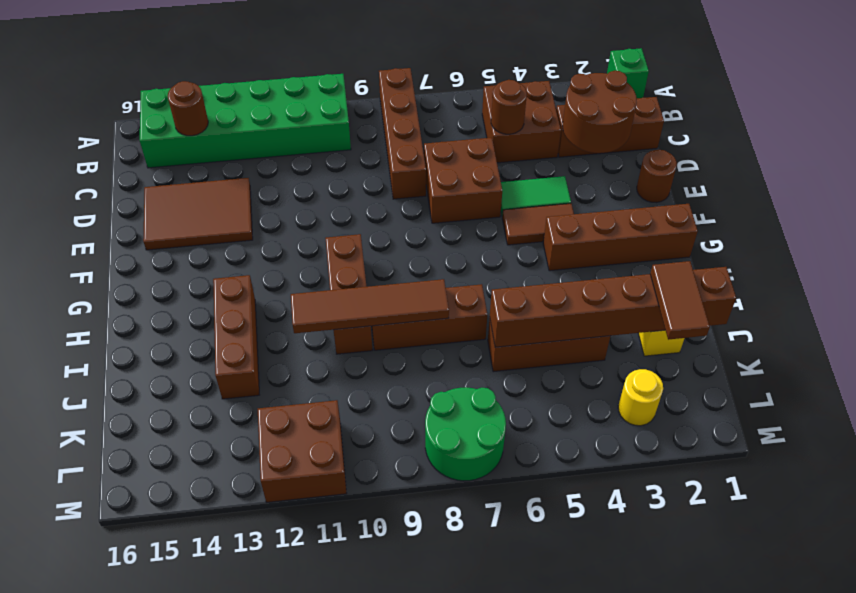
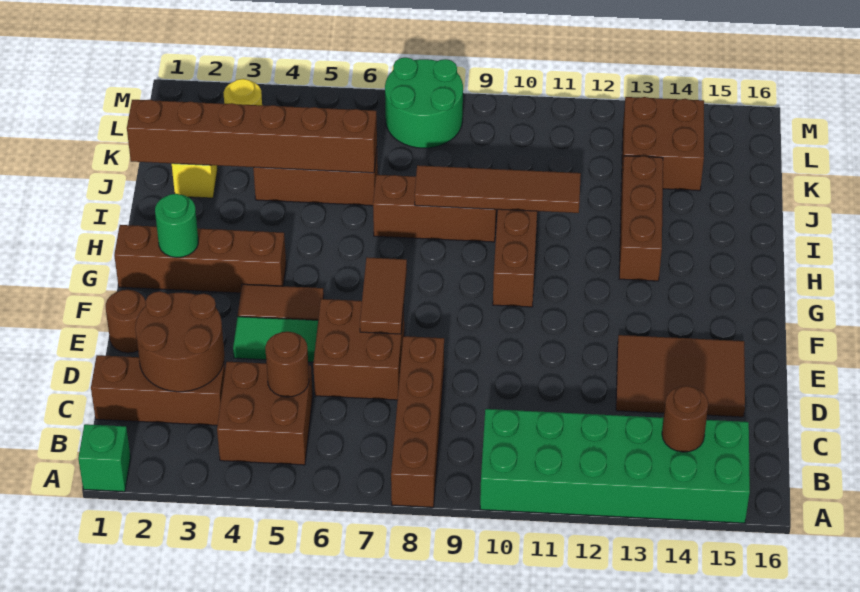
none -> green 1x1 round brick [155,194,198,258]
brown 1x2 tile [650,261,710,340] -> brown 1x2 tile moved to [360,257,407,334]
brown 2x2 brick [258,400,347,502] -> brown 2x2 brick moved to [621,97,704,191]

